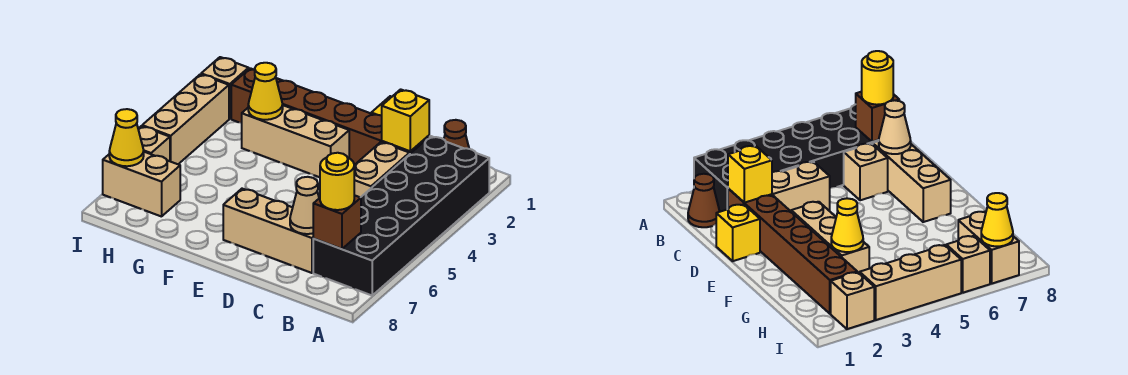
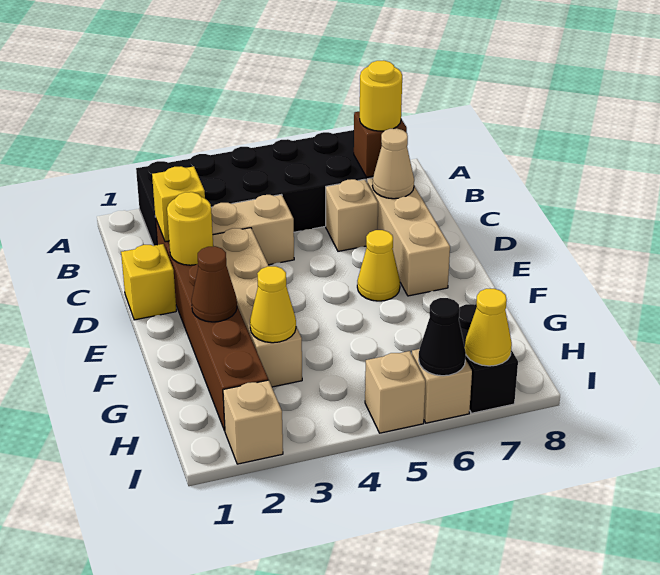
brown 1x1 cone [444,120,469,149] -> brown 1x1 cone moved to [192,246,237,322]
none -> yellow 1x1 round brick [167,192,213,265]
tan 1x3 brick [242,105,349,177] -> tan 1x4 brick [213,228,302,387]
none -> yellow 1x1 cone [357,230,400,301]
tan 1x2 brick [103,152,180,217] -> black 1x2 brick [459,304,518,413]
tan 1x3 brick [142,74,229,164] -> tan 1x1 brick [365,351,425,433]
none -> black 1x1 cone [419,298,466,376]

